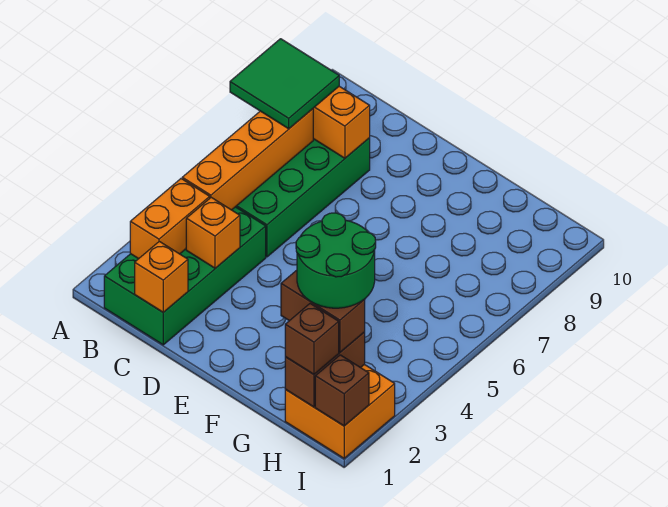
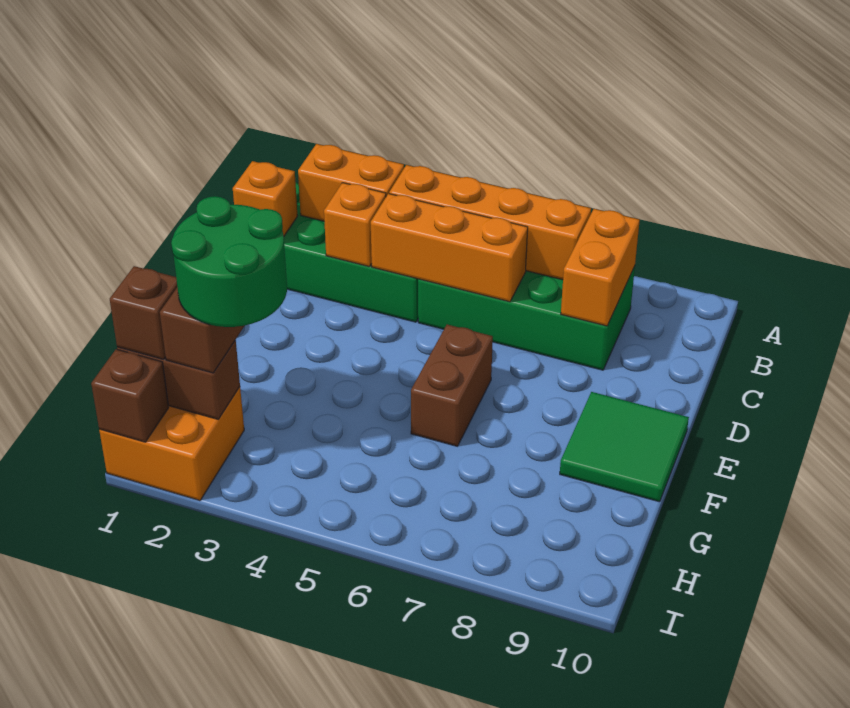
green 2x2 tile [230,39,339,129] -> green 2x2 tile moved to [560,392,689,502]
none -> orange 1x3 brick [371,194,528,302]
none -> brown 1x2 brick [411,325,493,446]

